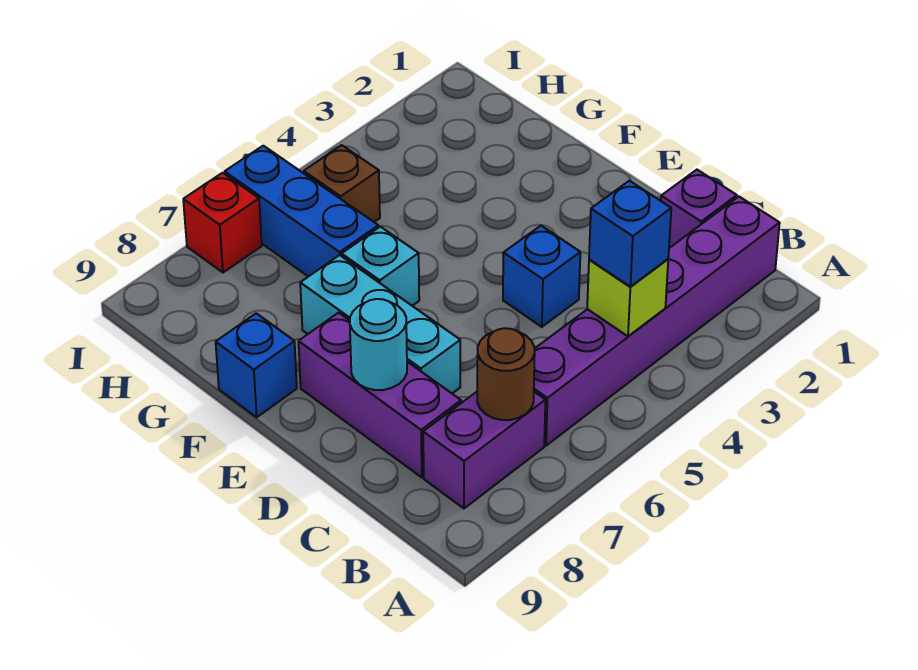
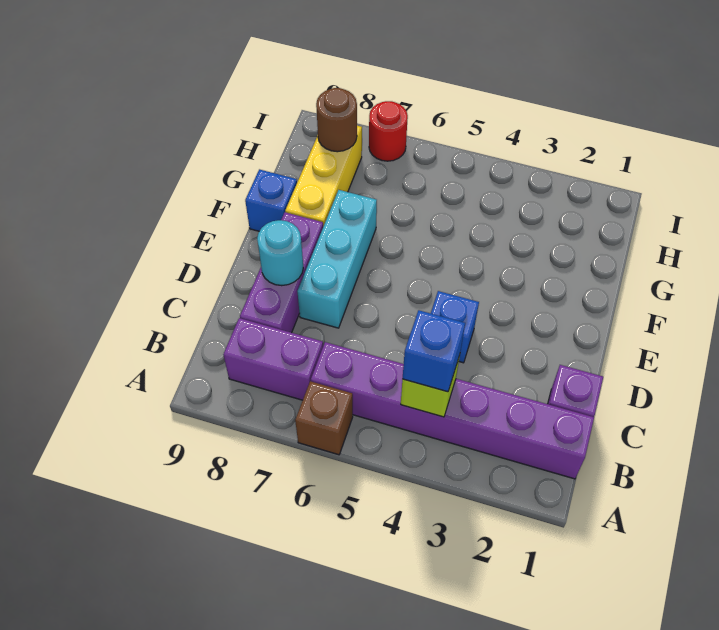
brown 1x1 round brick [477,328,535,420] -> brown 1x1 round brick moved to [316,88,357,152]
cyan 1x1 brick [342,227,419,306] -> none
none -> yellow 1x3 brick [285,126,362,226]
blue 1x3 brick [225,146,378,277] -> none
brown 1x1 brick [304,145,380,222] -> brown 1x1 brick moved to [295,381,353,455]
red 1x1 brick [183,173,262,272] -> red 1x1 round brick [369,101,408,161]

